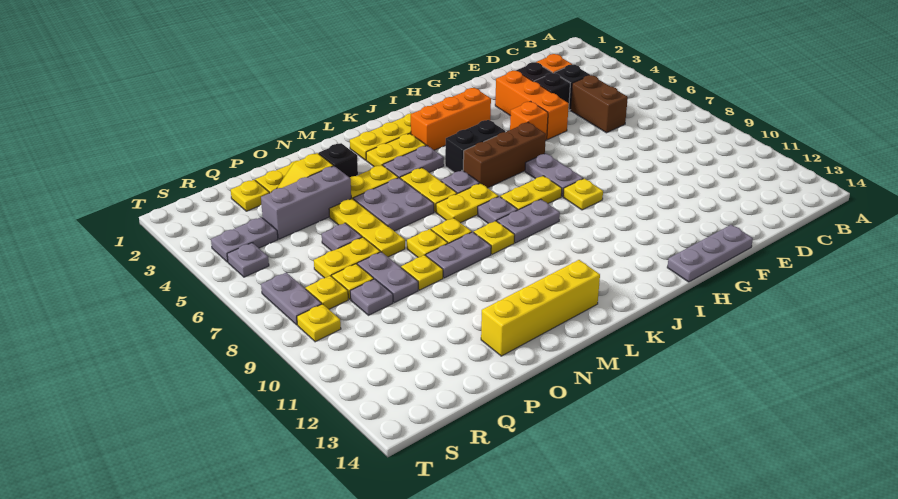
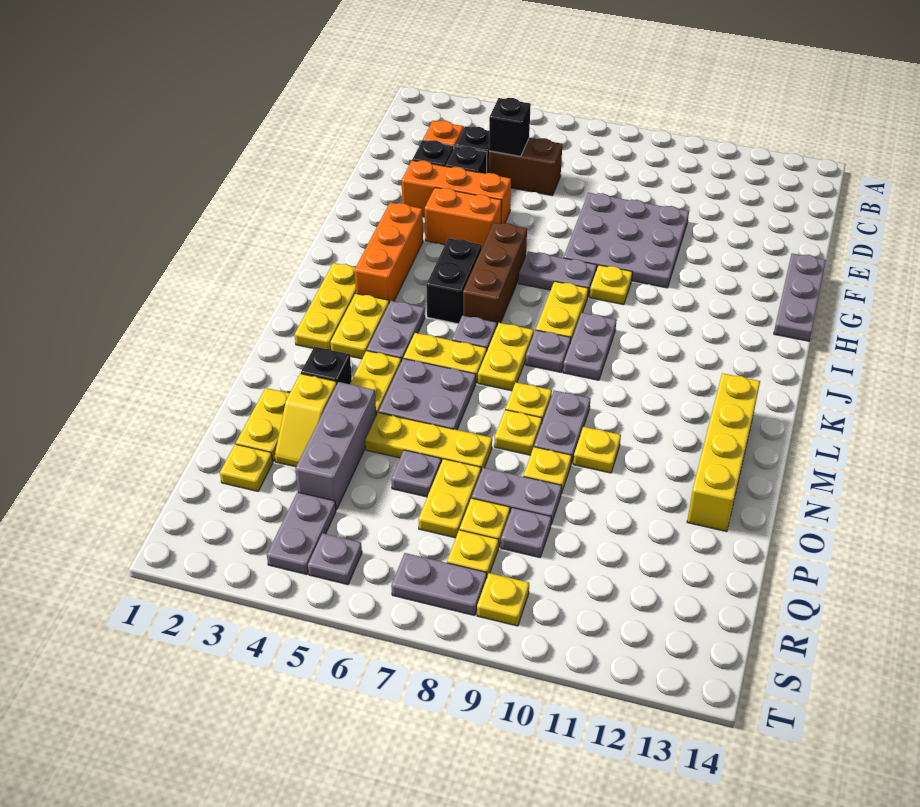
none -> black 1x1 brick [489,98,531,156]
none -> grey 3x3 plate [563,193,689,288]
orange 1x1 brick [510,101,548,140] -> orange 1x2 brick [425,187,502,247]
yellow 1x1 plate [474,221,515,254] -> yellow 1x1 plate moved to [573,427,621,473]

